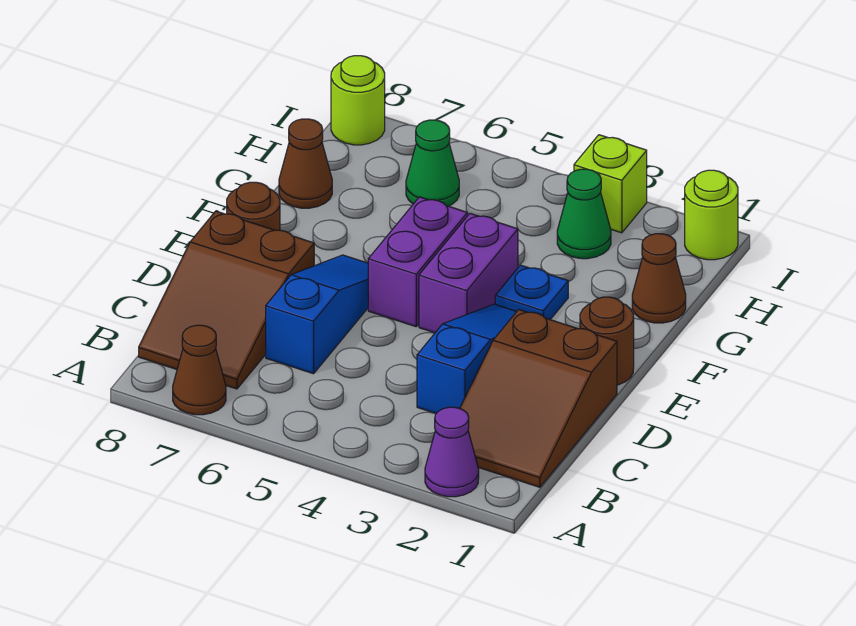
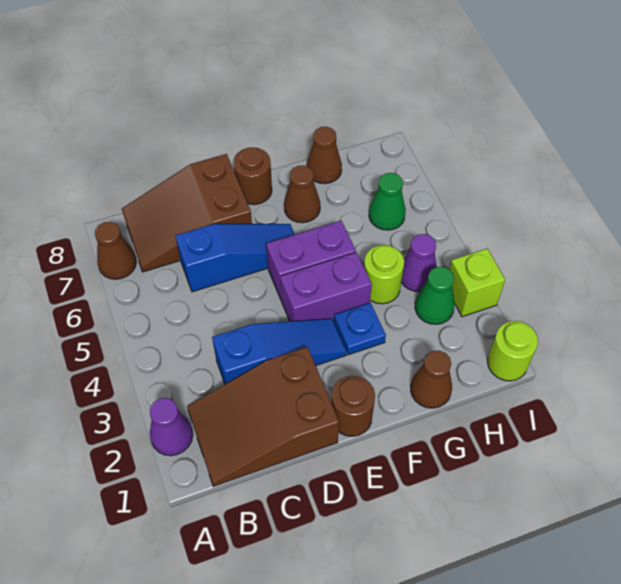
none -> brown 1x1 cone [284,165,320,223]
none -> purple 1x1 cone [401,234,437,292]
lime 1x1 round brick [331,56,385,145] -> lime 1x1 round brick moved to [364,245,404,304]

